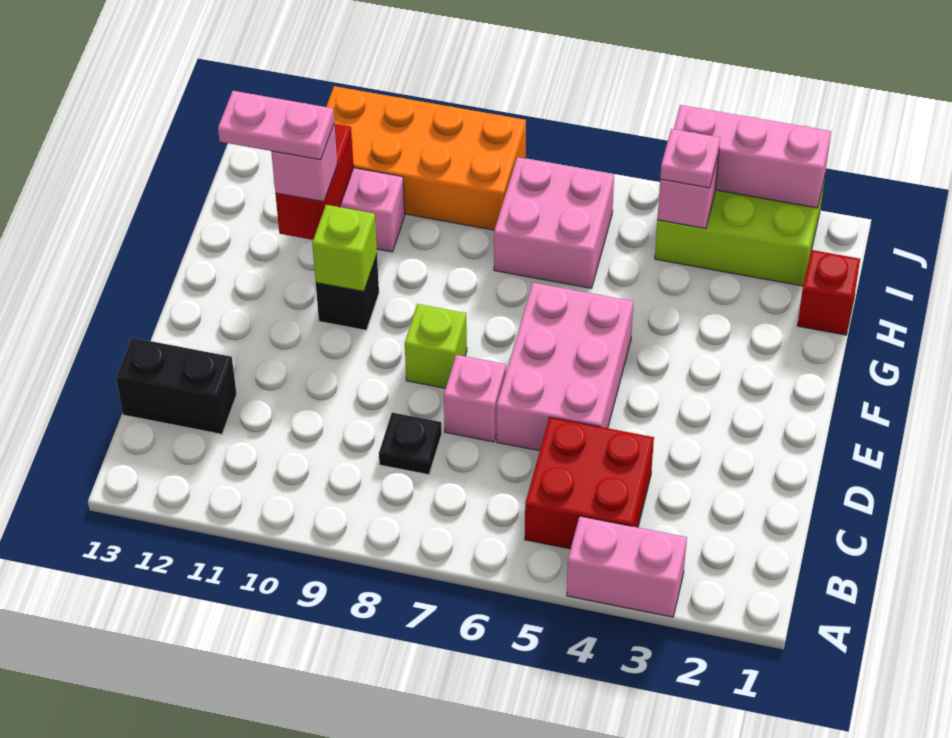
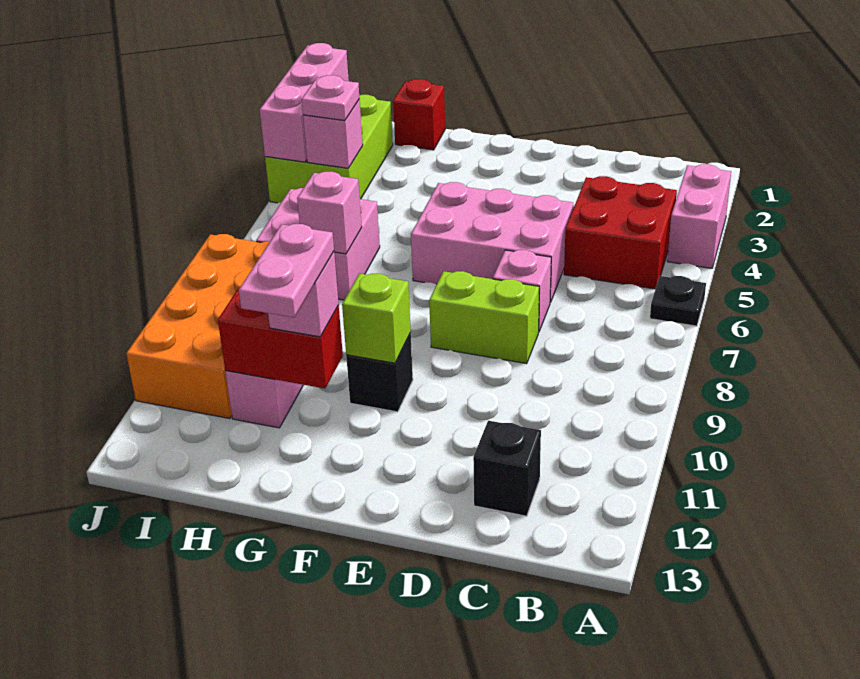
black 1x1 plate [379,413,442,475] -> black 1x1 plate moved to [650,276,706,326]
black 1x2 brick [116,338,237,434] -> black 1x1 brick [473,421,541,516]
lime 1x1 brick [405,304,467,388] -> lime 1x2 brick [429,271,539,364]
none -> pink 1x1 brick [297,171,362,254]

